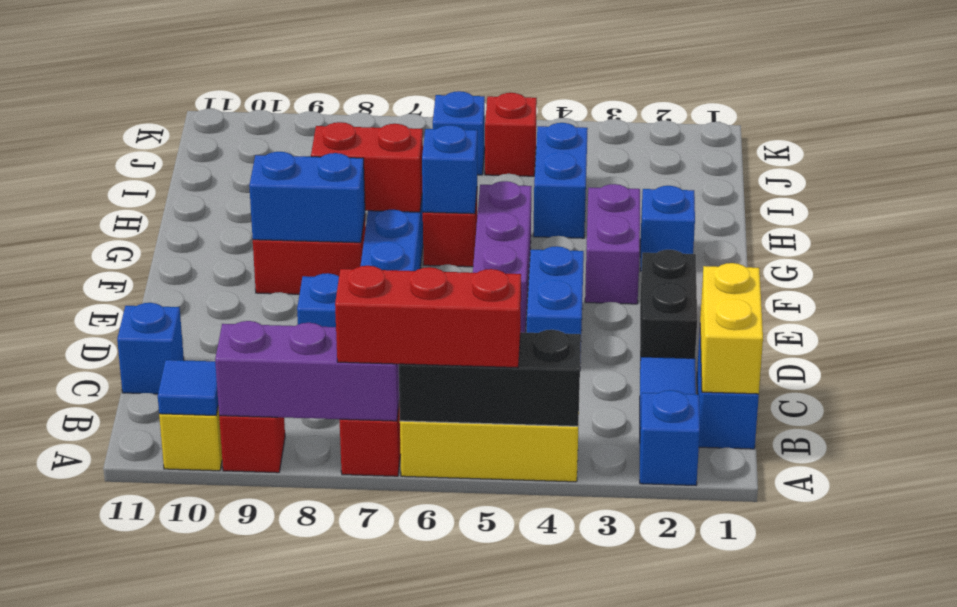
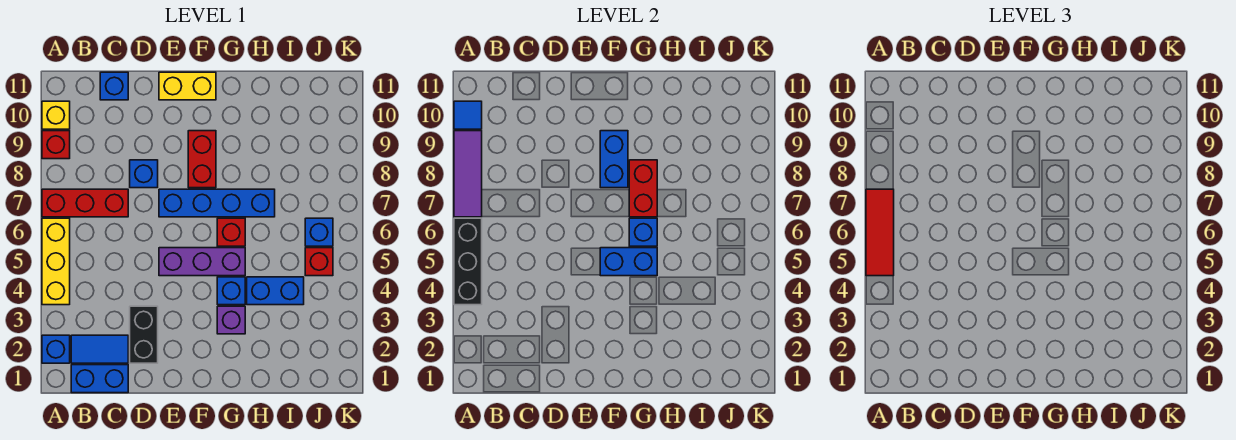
red 1x3 brick [335,266,521,368] -> red 1x3 tile [866,189,894,276]
purple 1x3 brick [215,321,399,421] -> purple 1x3 tile [454,131,482,217]
yellow 1x2 brick [700,263,763,394] -> yellow 1x2 brick moved to [159,72,216,100]
black 1x2 brick [640,250,697,360] -> black 1x2 brick turned to [130,306,158,363]
blue 1x2 brick [527,246,584,362] -> blue 1x2 brick moved to [600,248,657,276]
purple 1x2 brick [585,184,640,304] -> purple 1x1 brick [217,306,245,334]
blue 1x1 brick [640,186,695,271] -> blue 1x1 brick moved to [217,277,245,305]

